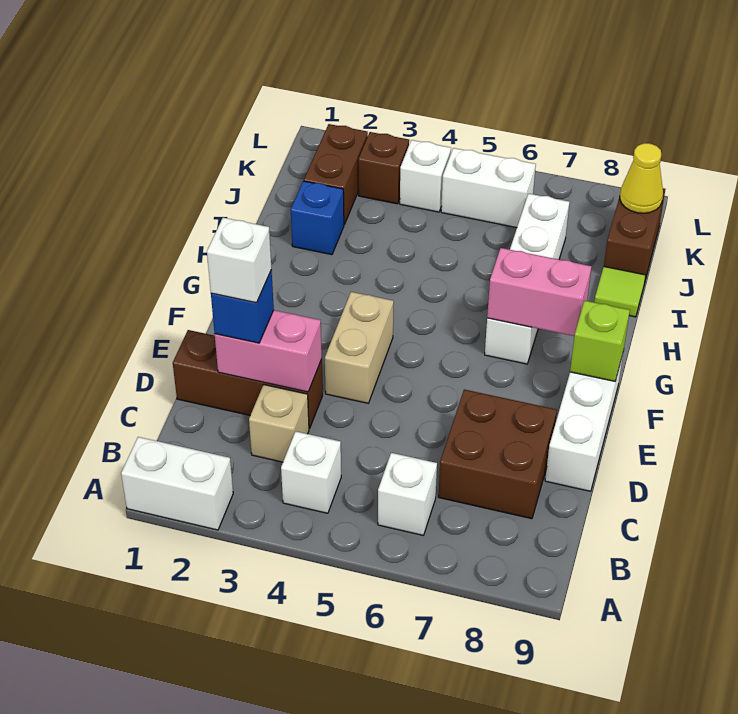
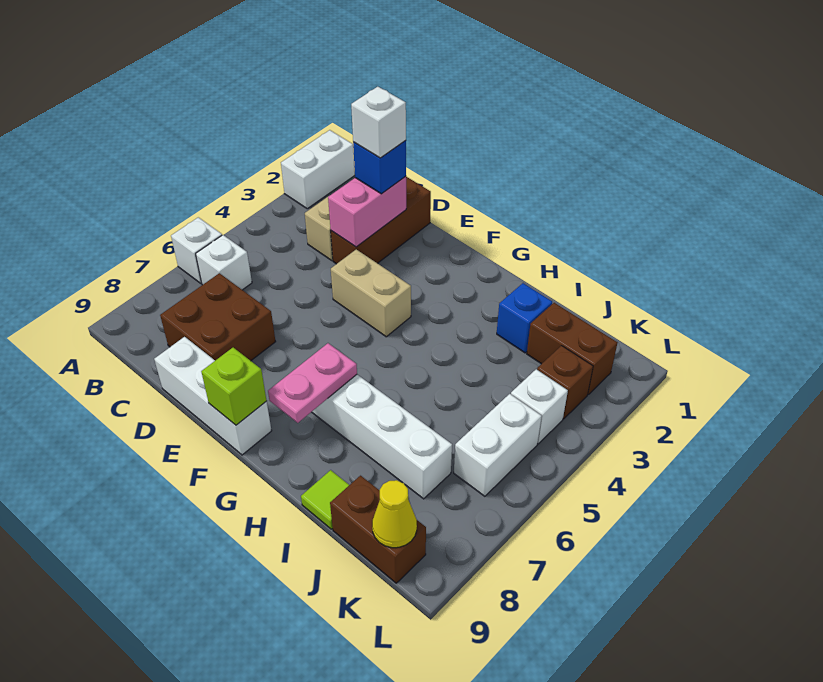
white 1x1 brick [281,431,341,513] -> white 1x1 brick moved to [171,217,222,283]
pink 1x2 brick [487,248,592,336] -> pink 1x2 plate [268,343,357,423]

